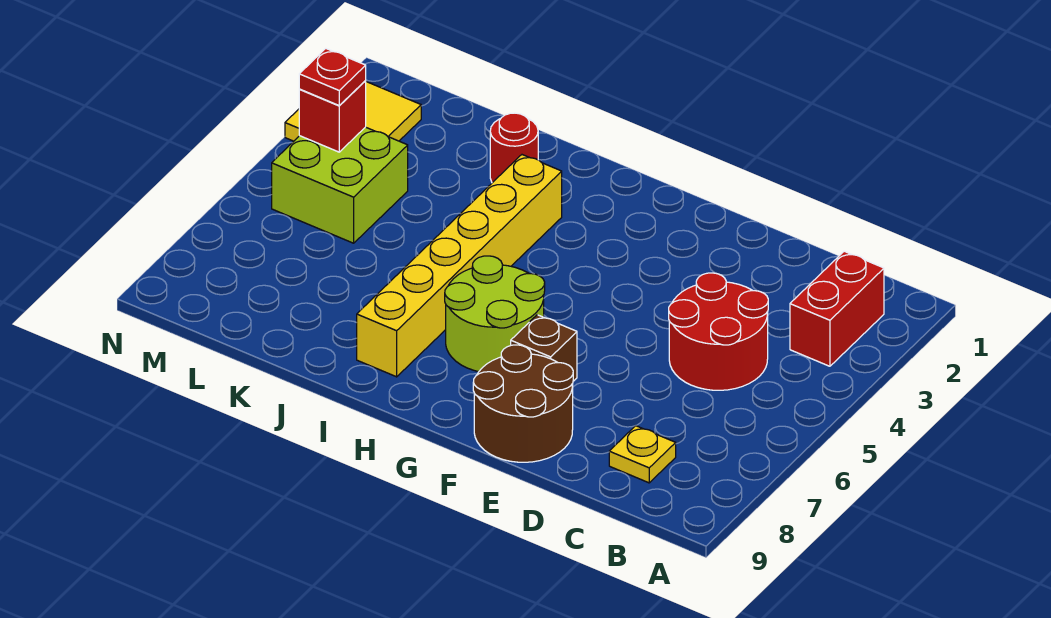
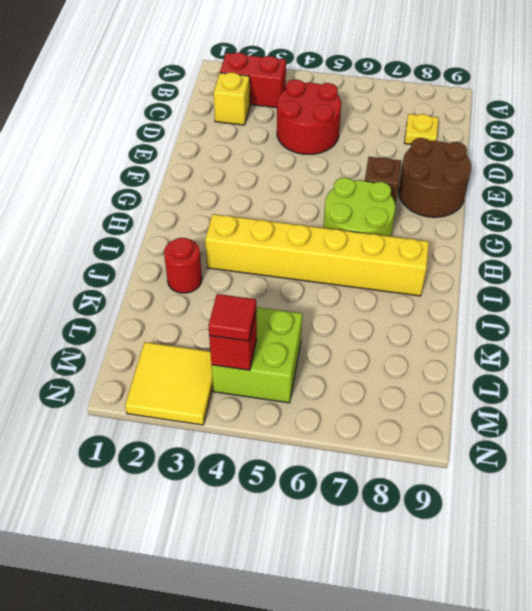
none -> yellow 1x1 brick [214,73,250,125]
red 1x1 plate [299,48,366,106] -> red 1x1 tile [209,294,256,341]

